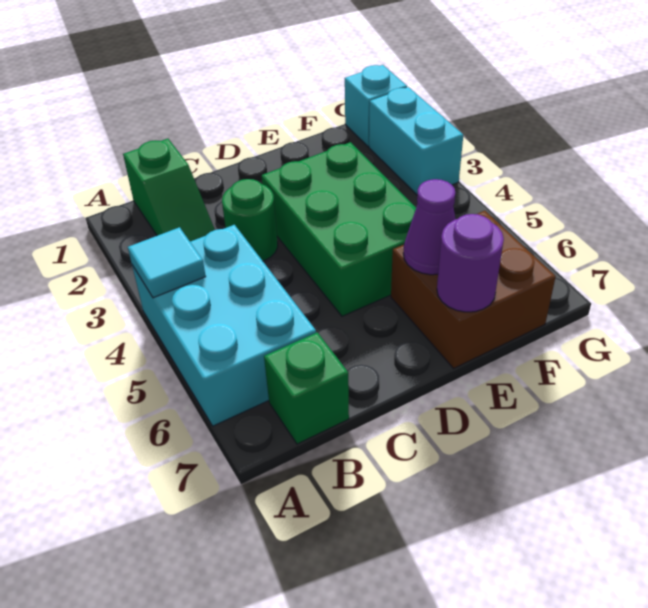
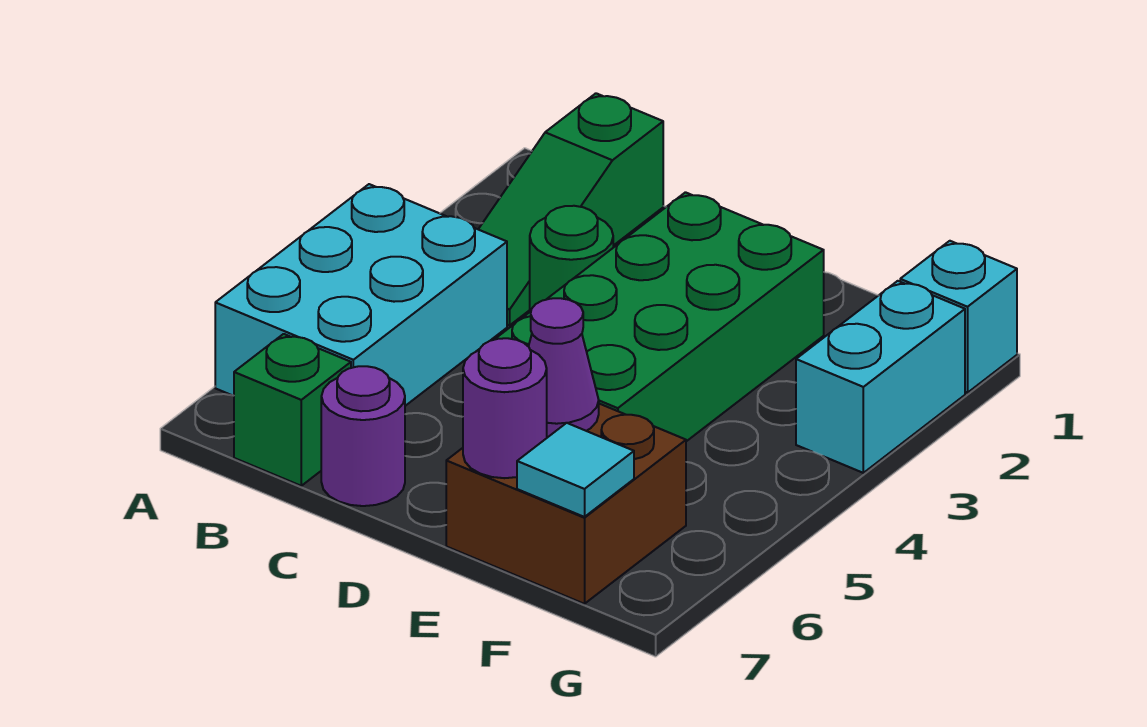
cyan 1x1 tile [128,227,206,298] -> cyan 1x1 tile moved to [517,423,634,517]
green 1x2 slope [123,139,215,241] -> green 1x3 slope [478,93,663,325]
none -> purple 1x1 round brick [321,366,405,506]
green 2x3 brick [262,142,416,316] -> green 2x4 brick [494,192,824,441]

